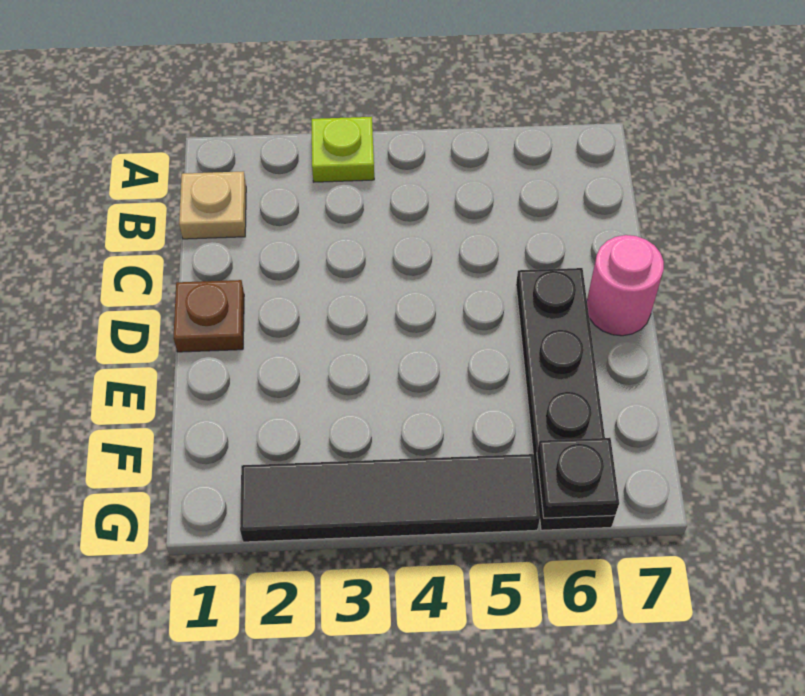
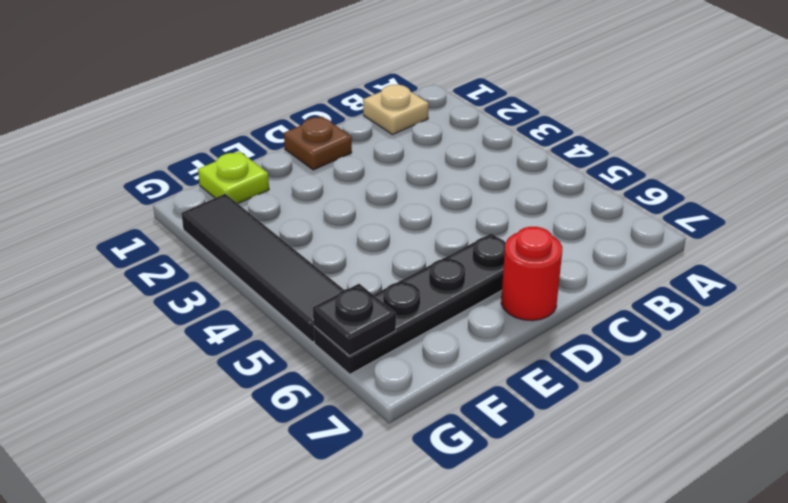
lime 1x1 plate [312,117,374,182] -> lime 1x1 plate moved to [198,151,269,204]
pink 1x1 round brick [587,235,664,336] -> red 1x1 round brick [501,227,562,321]

